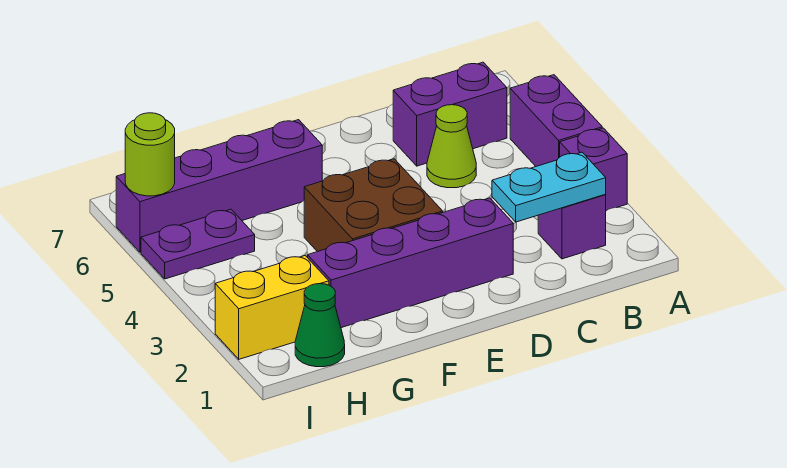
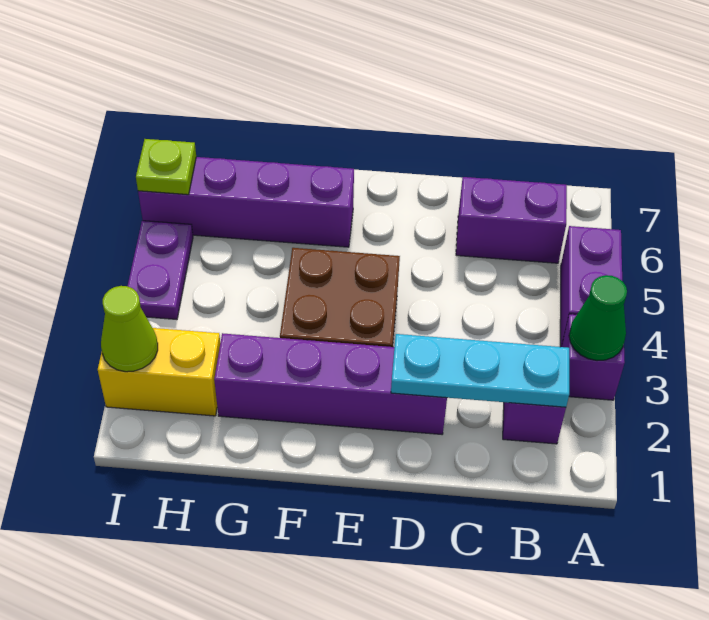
cyan 1x2 plate [492,152,606,222] -> cyan 1x3 plate [391,334,569,407]
lime 1x1 cone [427,105,476,188] -> lime 1x1 cone moved to [101,286,158,372]
green 1x1 cone [295,284,345,367] -> green 1x1 cone moved to [569,275,627,361]
purple 1x2 plate [141,209,255,279] -> purple 1x2 plate turned to [128,221,193,319]
lime 1x1 round brick [125,113,175,196] -> lime 1x1 plate [136,139,196,195]

